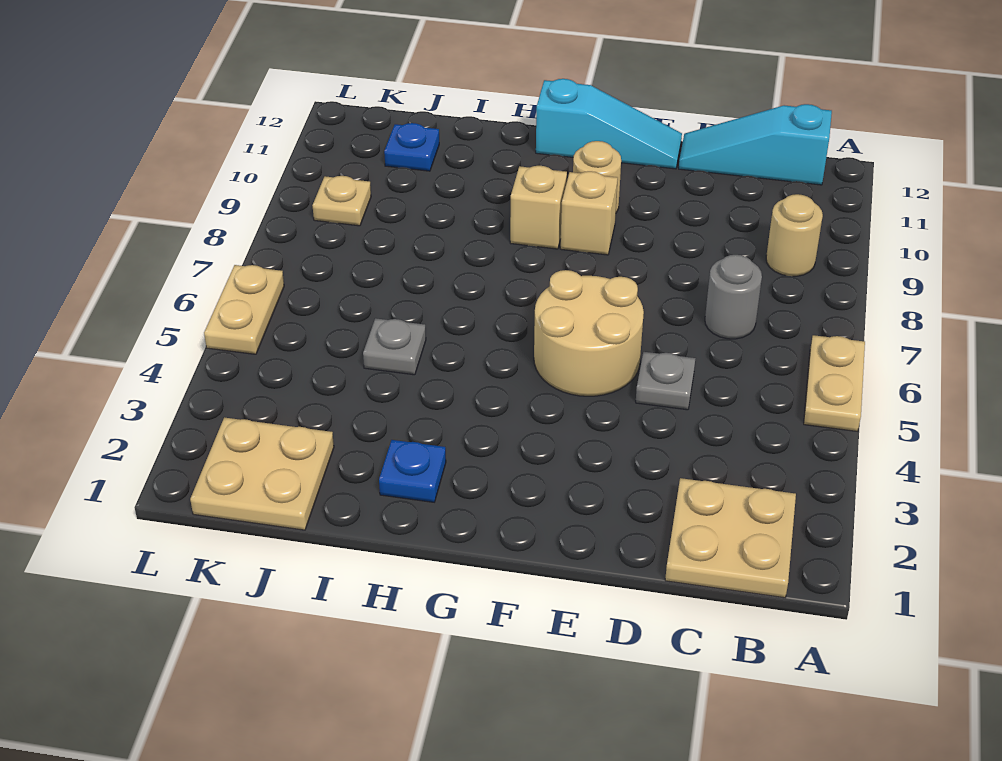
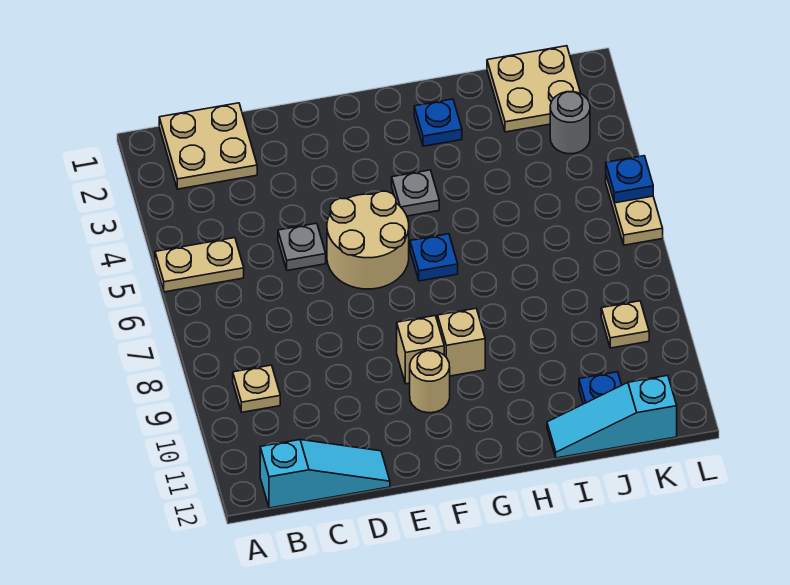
tan 1x2 plate [804,335,865,431] -> tan 1x2 plate turned to [155,238,244,292]
tan 1x1 round brick [766,194,823,276] -> tan 1x1 plate [233,365,280,412]
grey 1x1 round brick [705,255,762,339] -> grey 1x1 round brick moved to [550,92,590,154]
cyan 1x3 slope [536,79,682,169] -> cyan 1x3 slope moved to [547,375,677,458]
none -> blue 1x1 plate [410,234,458,281]
grey 1x1 plate [363,318,426,375] -> grey 1x1 plate moved to [392,170,439,216]
none -> blue 1x1 plate [606,156,653,203]

